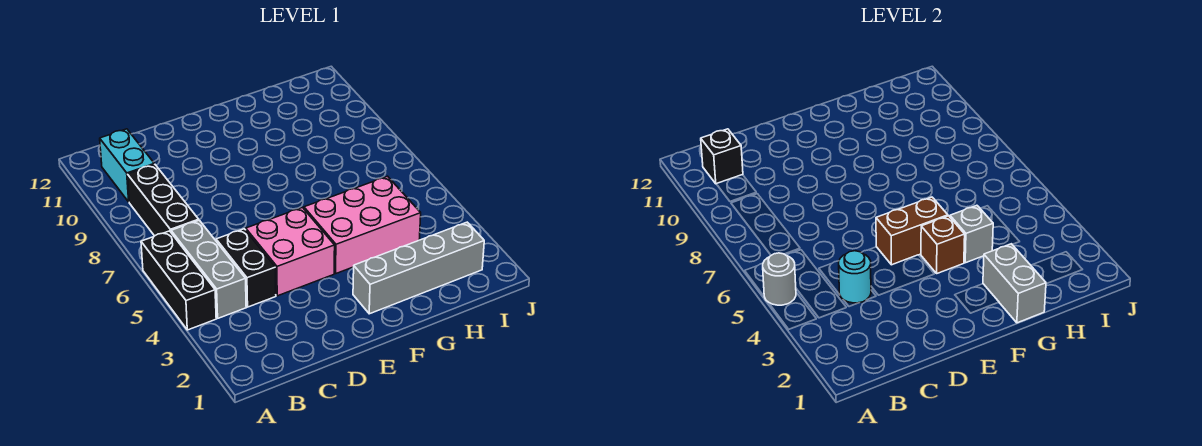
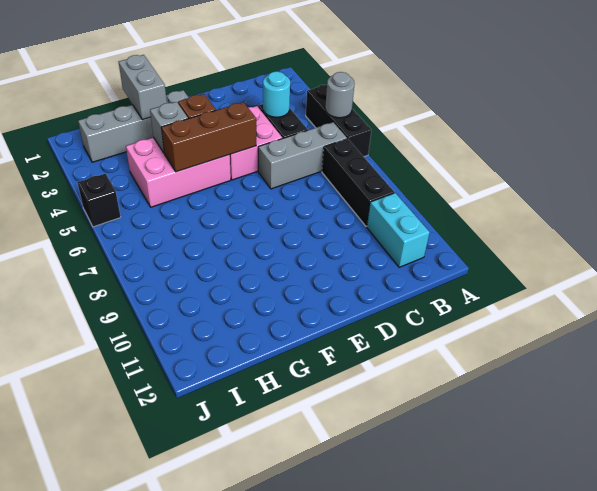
grey 1x3 brick [171,220,246,318] -> grey 1x3 brick turned to [258,122,347,189]
black 1x1 brick [701,129,743,184] -> black 1x1 brick moved to [78,173,121,227]
brown 1x2 brick [876,197,948,265] -> brown 1x3 brick [161,102,256,172]

